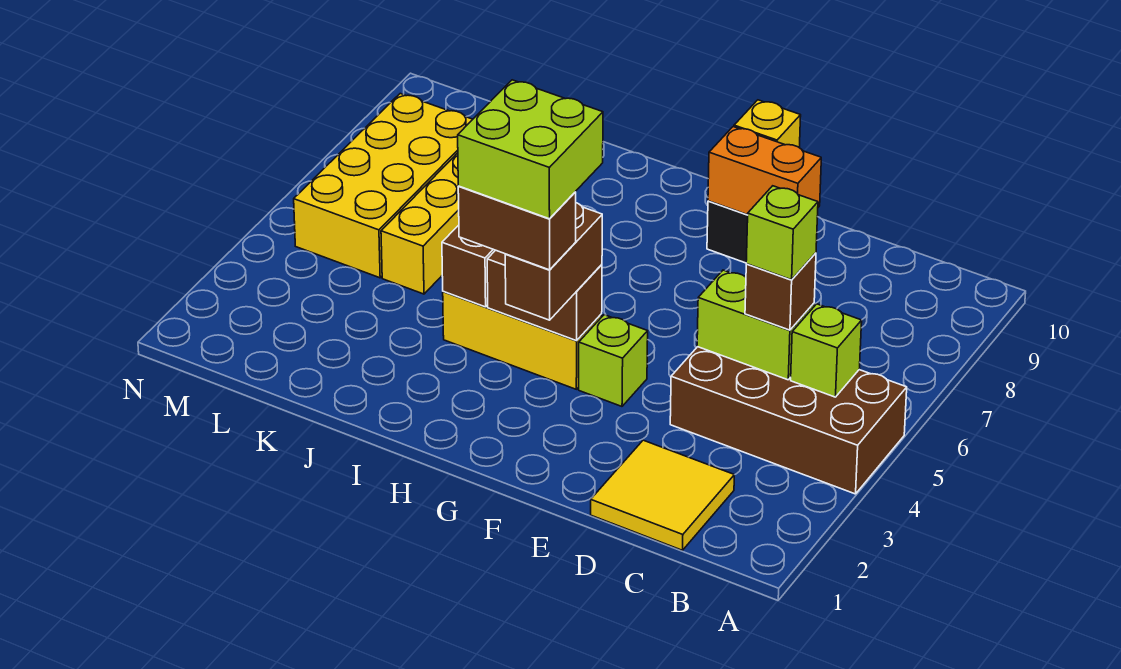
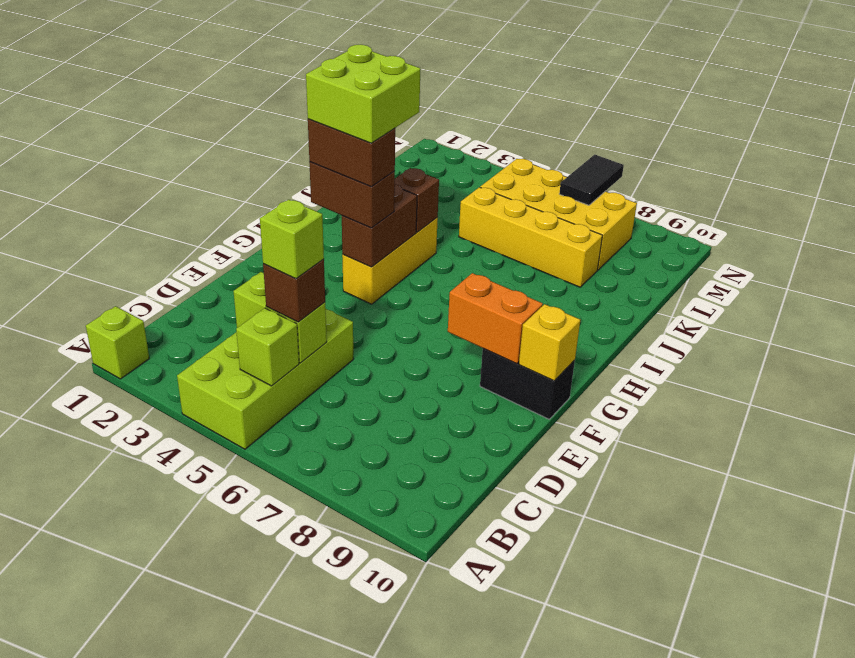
brown 2x4 brick [670,347,907,494] -> lime 2x4 brick [177,309,353,449]
yellow 2x2 tile [591,440,734,550] -> none
lime 1x2 brick [697,270,814,380] -> lime 1x2 brick turned to [233,272,327,363]
orange 1x2 brick [708,127,821,215] -> orange 1x2 brick turned to [448,273,543,364]
lime 1x1 brick [579,315,648,406] -> lime 1x1 brick moved to [86,306,149,379]
brown 1x2 brick [458,186,576,270] -> brown 1x2 brick turned to [308,119,395,187]
none -> black 1x2 tile [559,155,624,205]

